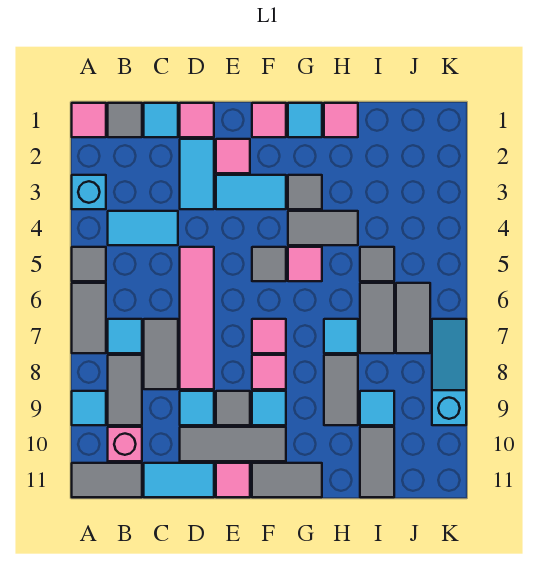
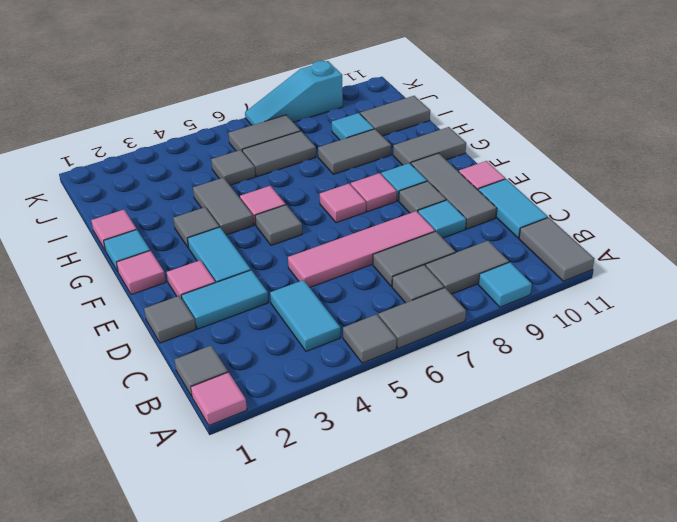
cyan 1x1 brick [72,175,106,209] -> none
cyan 1x1 tile [108,319,142,353] -> grey 1x1 tile [392,265,444,303]
pink 1x1 brick [108,427,142,461] -> none
cyan 1x1 tile [144,103,178,137] -> none
pink 1x1 tile [180,103,214,137] -> grey 1x1 tile [144,296,196,343]
grey 1x2 tile [252,463,322,497] -> grey 1x2 tile turned to [393,127,466,165]
cyan 1x1 tile [324,319,358,353] -> none

